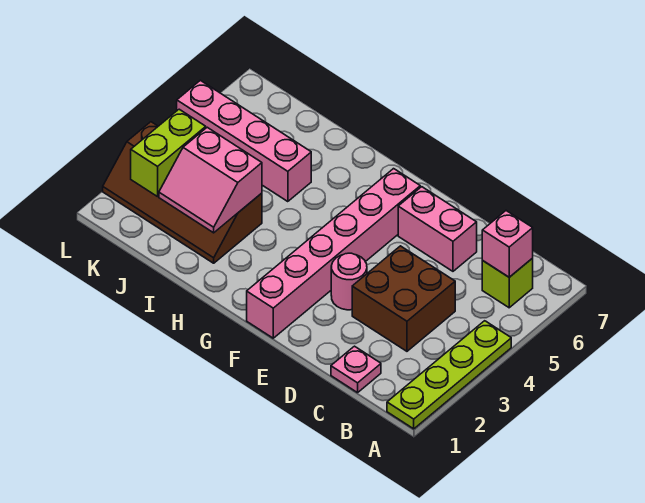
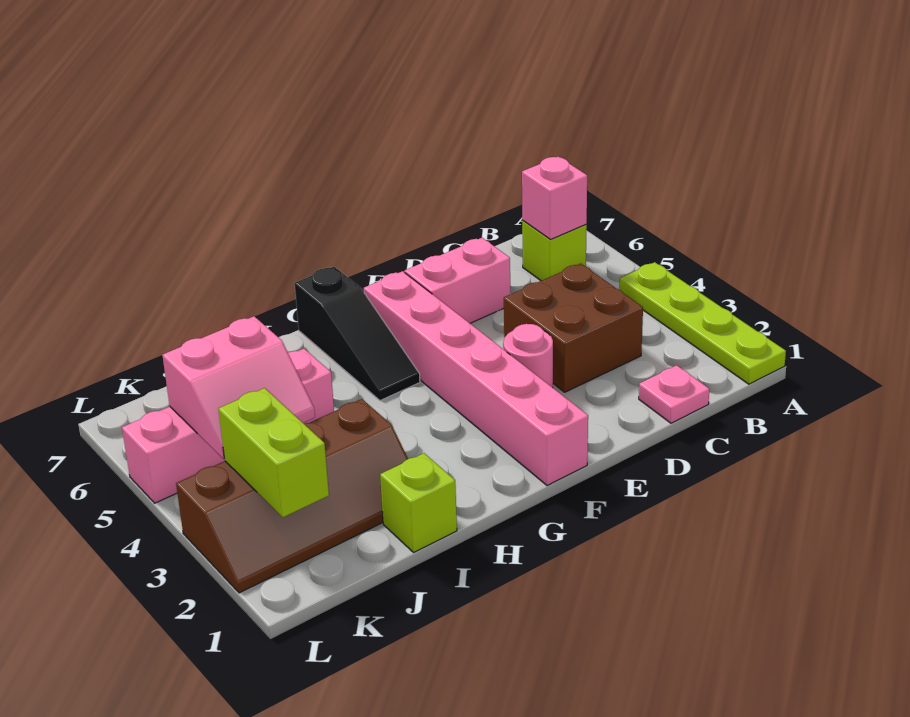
none -> black 1x3 slope [295,267,420,400]
none -> lime 1x1 brick [380,453,457,552]
pink 2x2 slope [159,127,262,233] -> pink 2x2 slope moved to [162,316,315,459]

